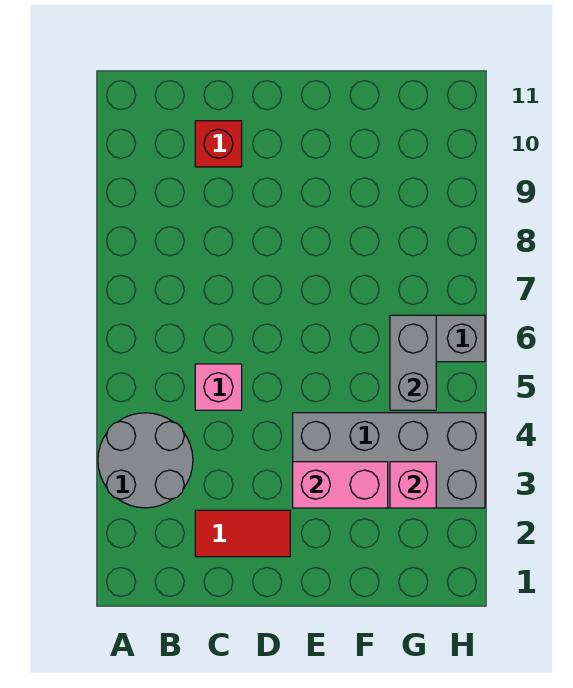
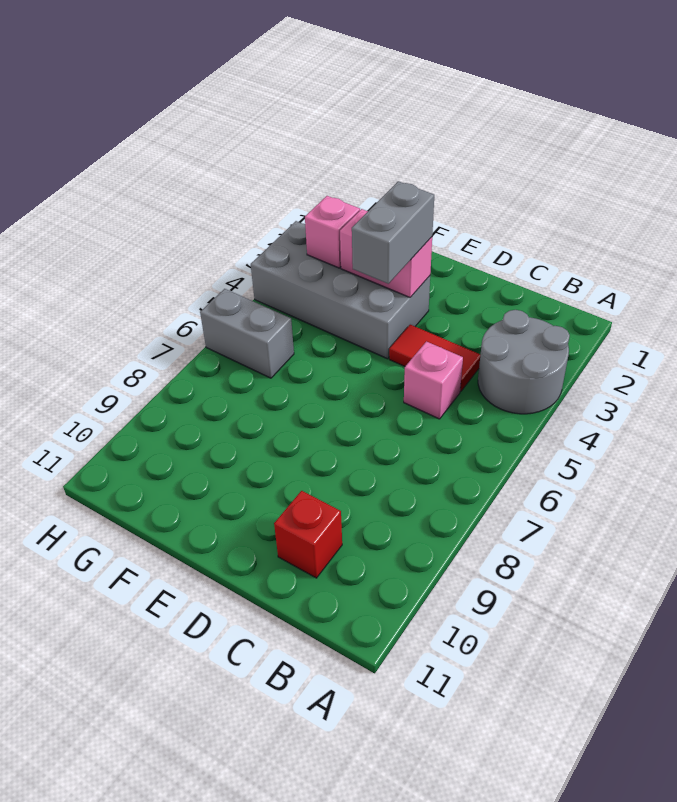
red 1x2 tile [195,510,290,557] -> red 1x2 tile moved to [389,325,480,391]
grey 1x2 brick [390,315,436,410] -> grey 1x2 brick moved to [352,181,434,284]

